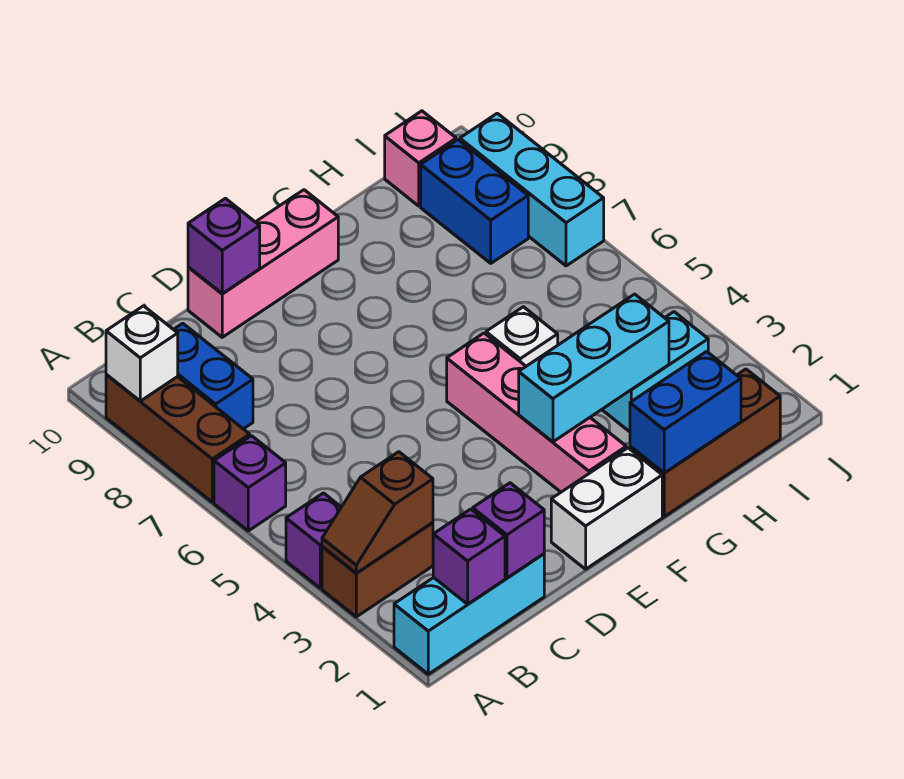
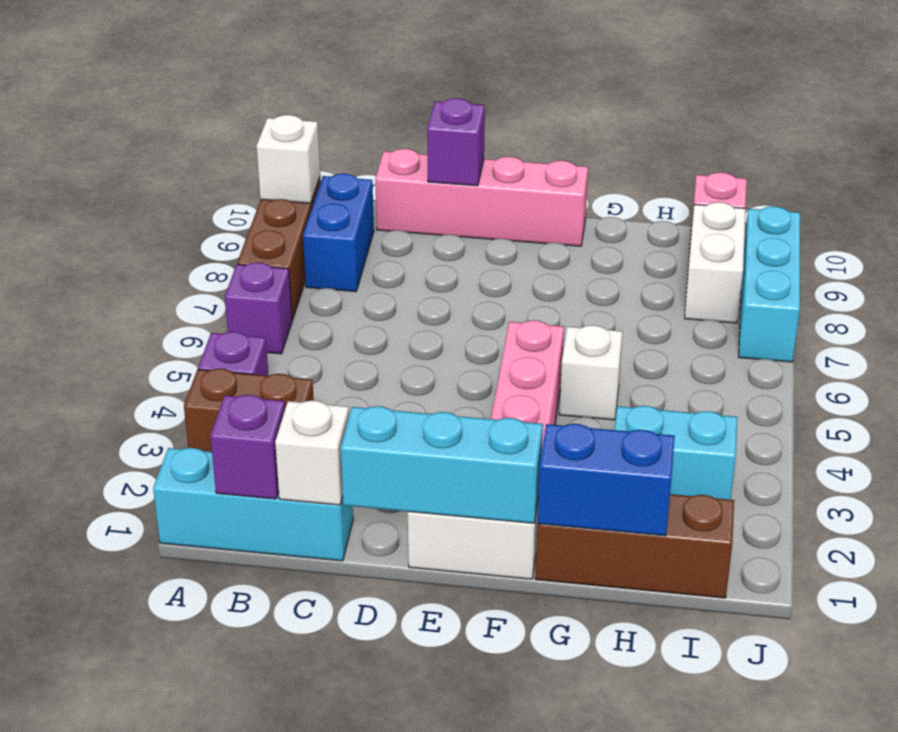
brown 1x2 slope [322,452,433,573] -> none
purple 1x1 brick [473,483,544,578] -> white 1x1 brick [275,400,349,505]
pink 1x3 brick [188,190,338,337] -> pink 1x4 brick [375,149,588,246]
cyan 1x3 brick [519,294,669,442] -> cyan 1x3 brick moved to [341,406,543,523]
blue 1x2 brick [421,140,528,263] -> white 1x2 brick [685,202,746,323]

